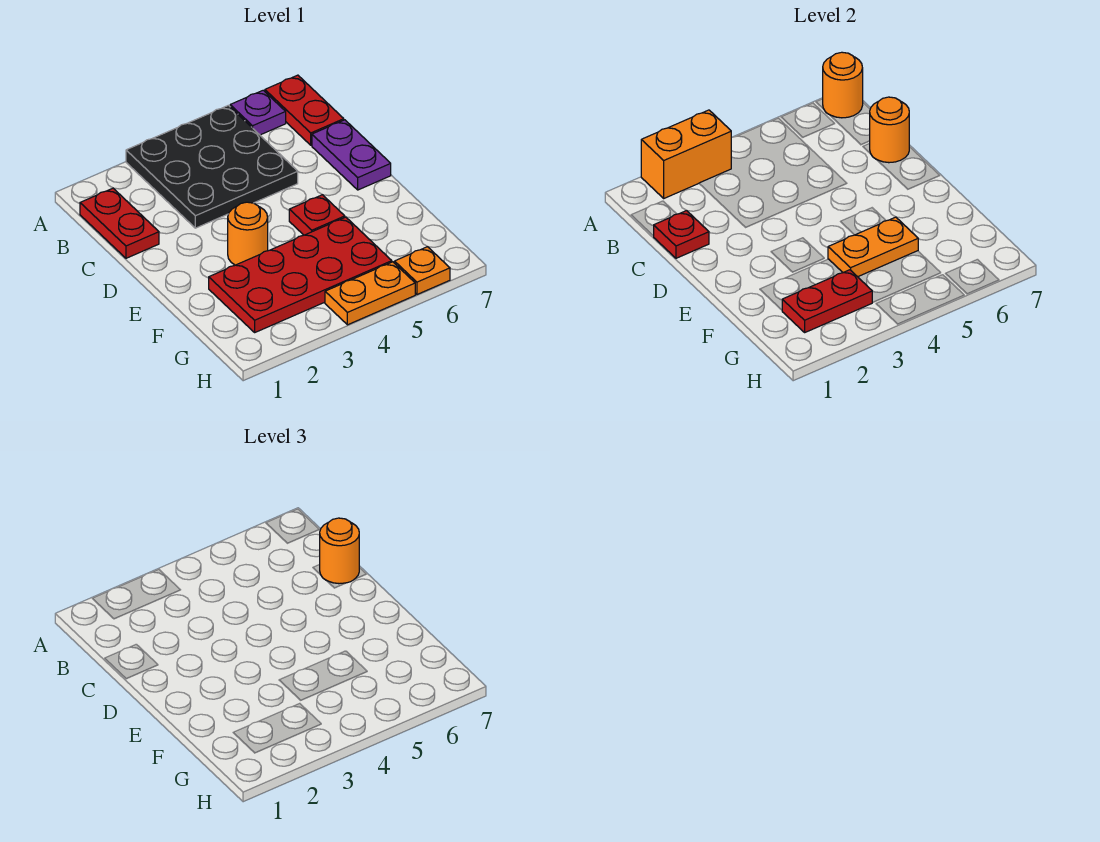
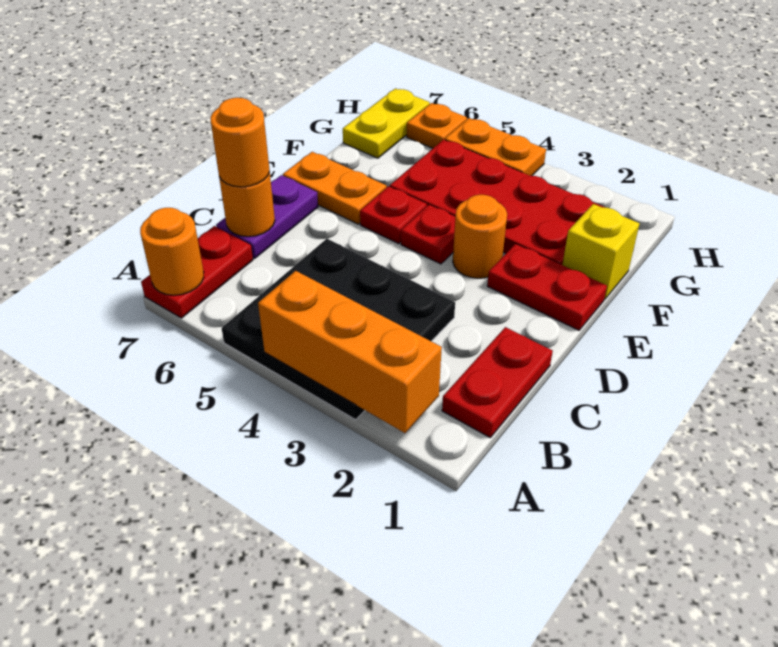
orange 1x2 brick [641,110,731,198] -> orange 1x3 brick [258,271,442,433]
purple 1x1 plate [230,90,286,135] -> none
red 1x1 plate [654,211,709,258] -> red 1x1 plate moved to [401,205,455,264]
none -> yellow 1x1 brick [563,204,640,299]
orange 1x2 plate [828,217,918,277] -> orange 1x2 plate moved to [283,152,387,224]
red 1x2 plate [782,270,873,332] -> red 1x2 plate moved to [487,244,607,330]
none -> yellow 1x2 plate [343,88,430,158]

